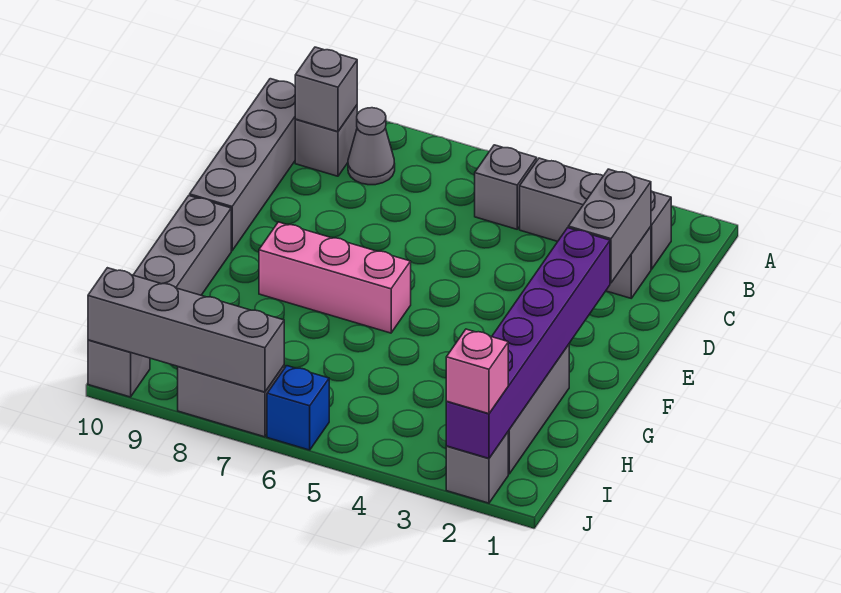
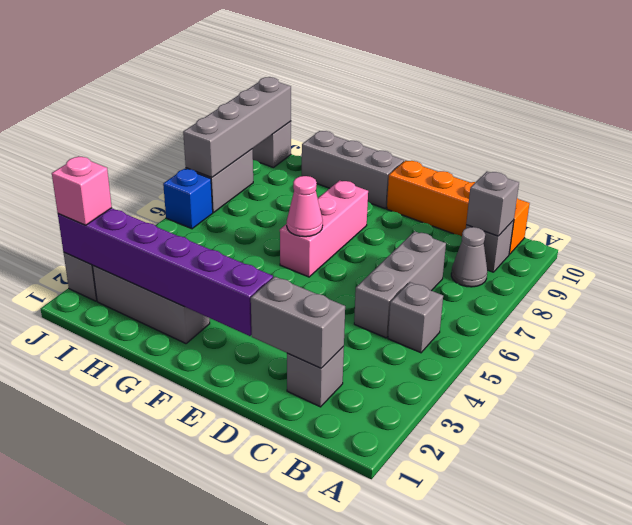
grey 1x3 brick [520,158,671,269] -> grey 1x3 brick moved to [354,232,446,338]
grey 1x4 brick [190,79,296,251] -> orange 1x4 brick [387,161,530,254]
none -> pink 1x1 cone [287,176,323,237]

